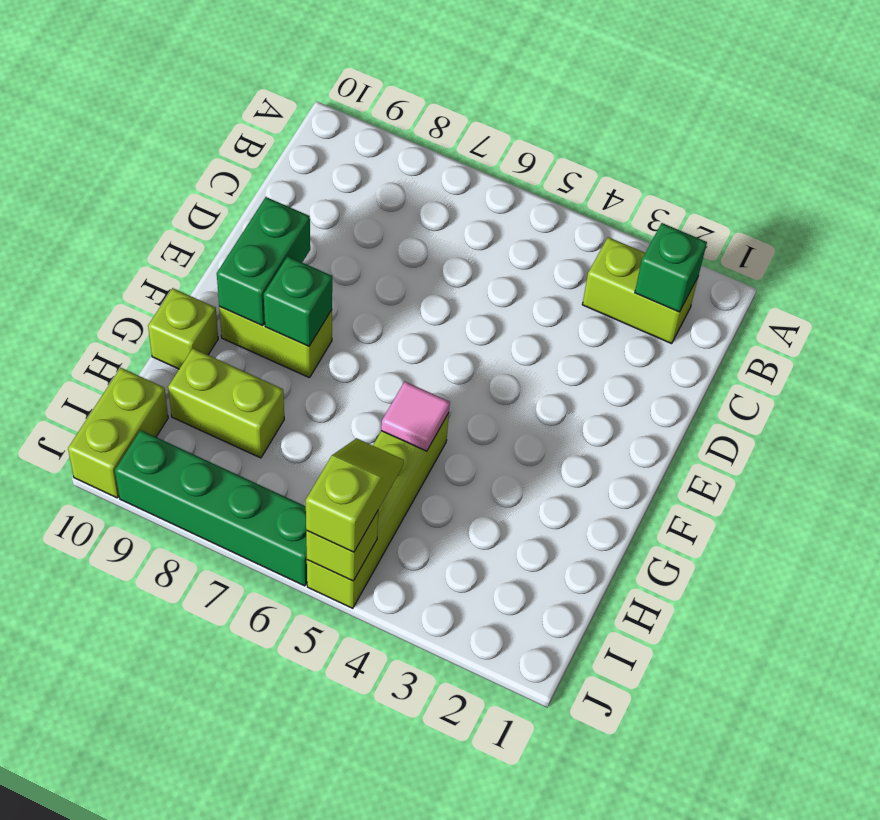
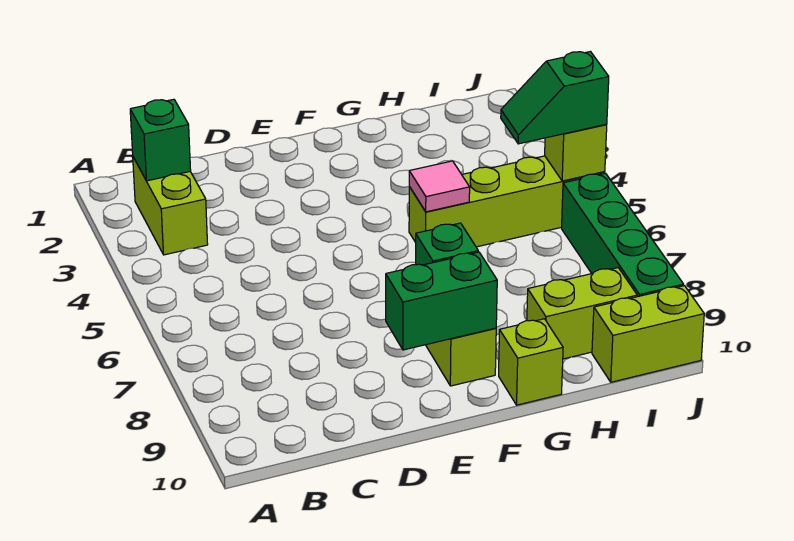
lime 1x2 brick [168,348,284,458] -> lime 1x2 brick turned to [527,268,637,359]
lime 1x2 slope [306,438,404,552] -> green 1x2 slope [501,52,609,144]

